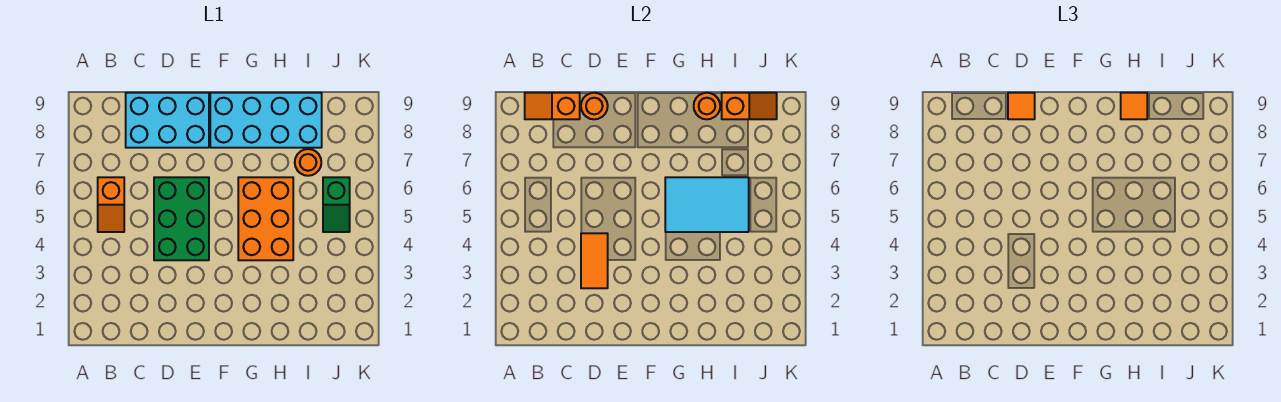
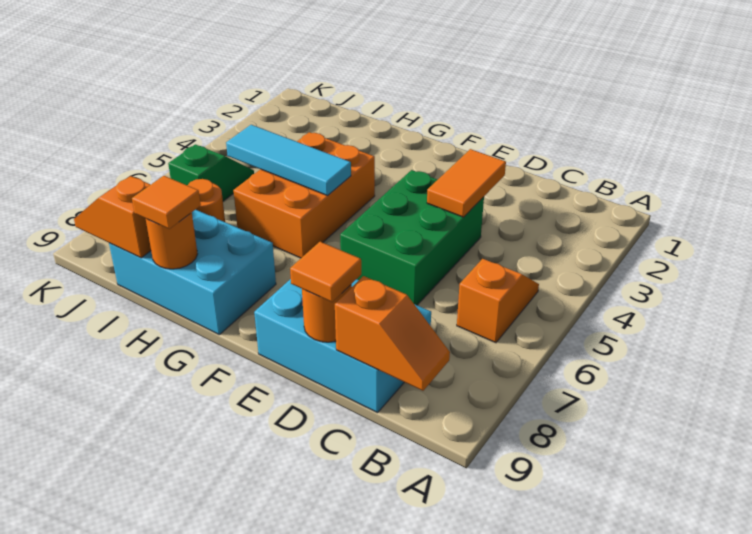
cyan 2x4 brick [210,93,322,148] -> cyan 2x3 brick [109,210,276,335]
cyan 2x3 tile [665,177,749,232] -> cyan 1x3 tile [226,125,351,196]

